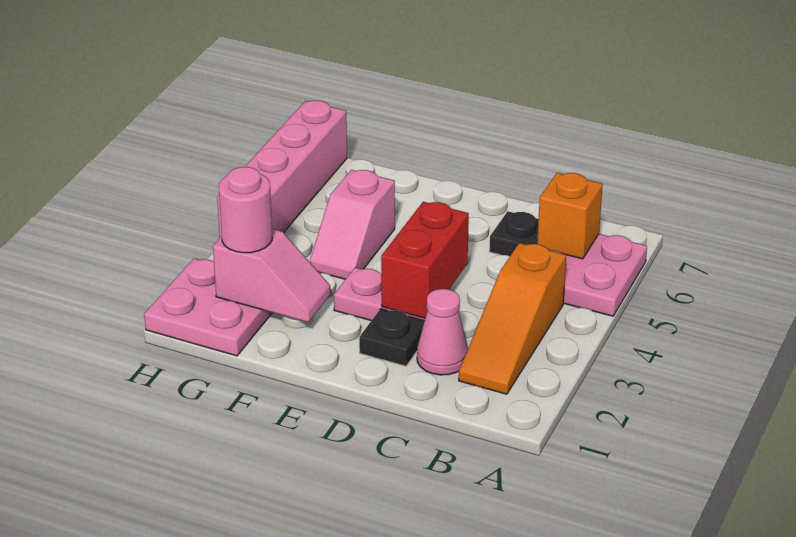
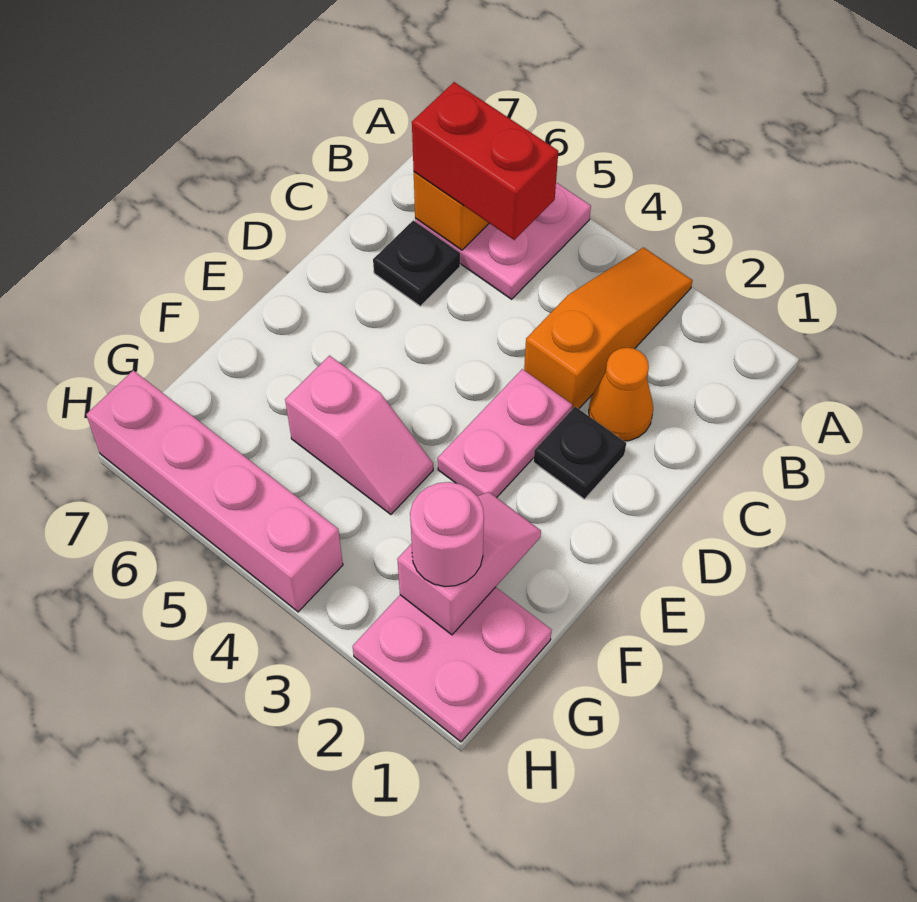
orange 1x3 slope [459,243,566,394] -> orange 1x3 slope turned to [524,247,693,409]
pink 1x1 cone [417,289,468,375] -> orange 1x1 cone [589,348,653,441]
red 1x2 brick [381,202,469,318] -> red 1x2 brick moved to [412,82,558,240]

